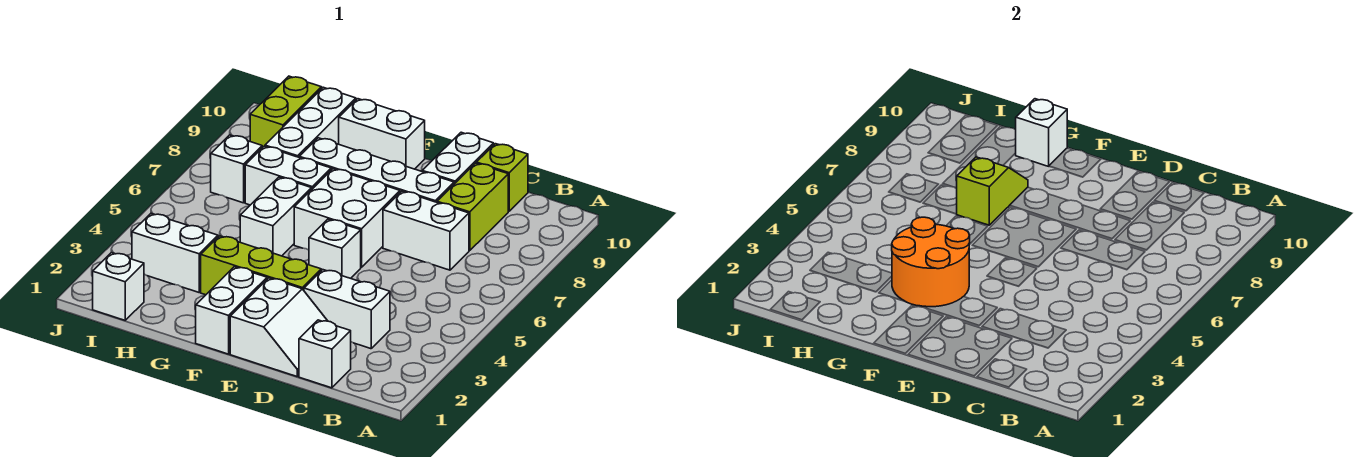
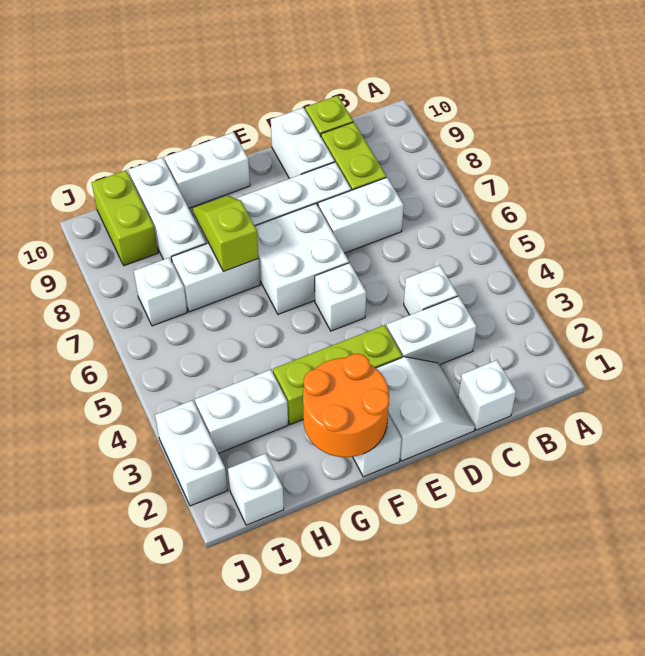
orange 2x2 round brick [892,217,970,307] -> orange 2x2 round brick moved to [303,353,389,457]
white 1x2 brick [240,177,312,256] -> white 1x2 brick moved to [155,400,228,506]
white 1x1 brick [1016,99,1067,166] -> white 1x1 brick moved to [404,265,458,315]

